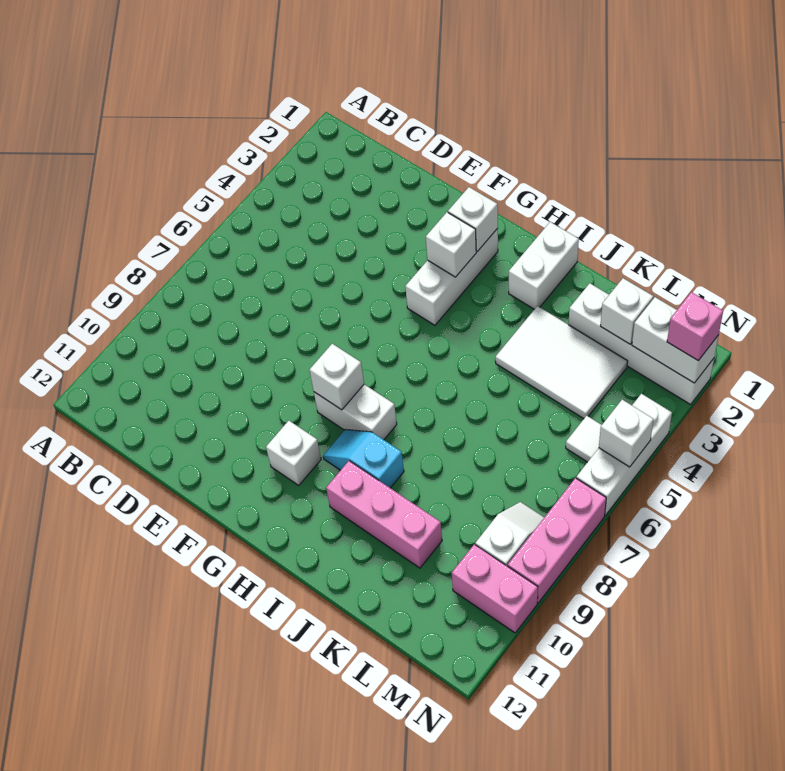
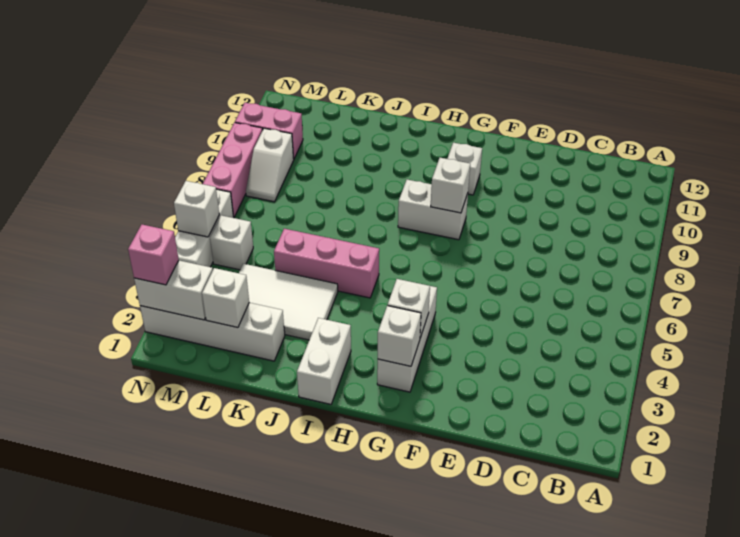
cyan 1x2 slope [323,429,404,488] -> none
pink 1x3 brick [326,461,442,568] -> pink 1x3 brick moved to [274,229,379,298]
white 1x1 tile [566,416,601,462] -> white 1x1 brick [210,215,253,270]

